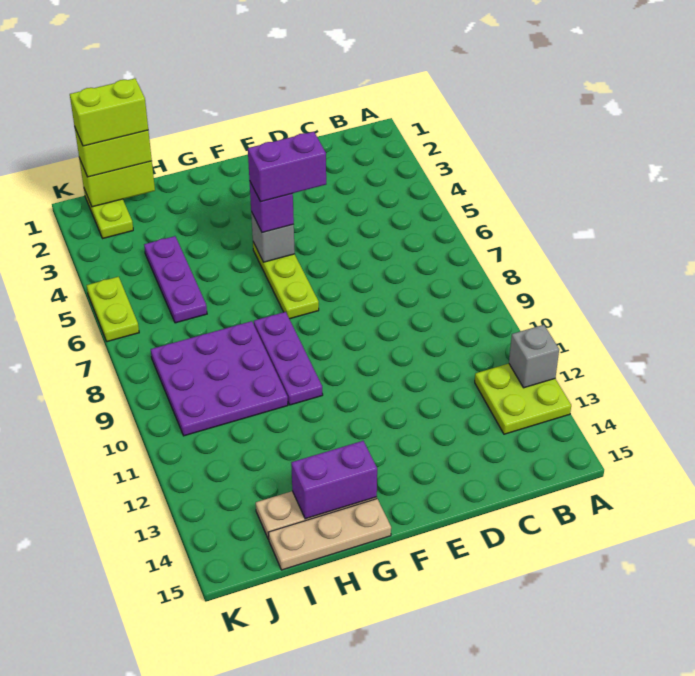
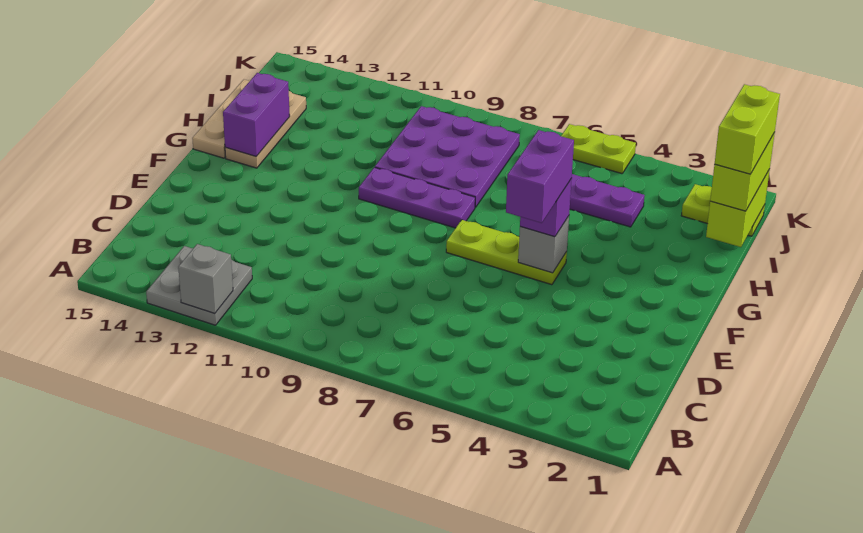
lime 2x2 plate [475,364,571,434] -> grey 2x2 plate [146,246,252,325]

